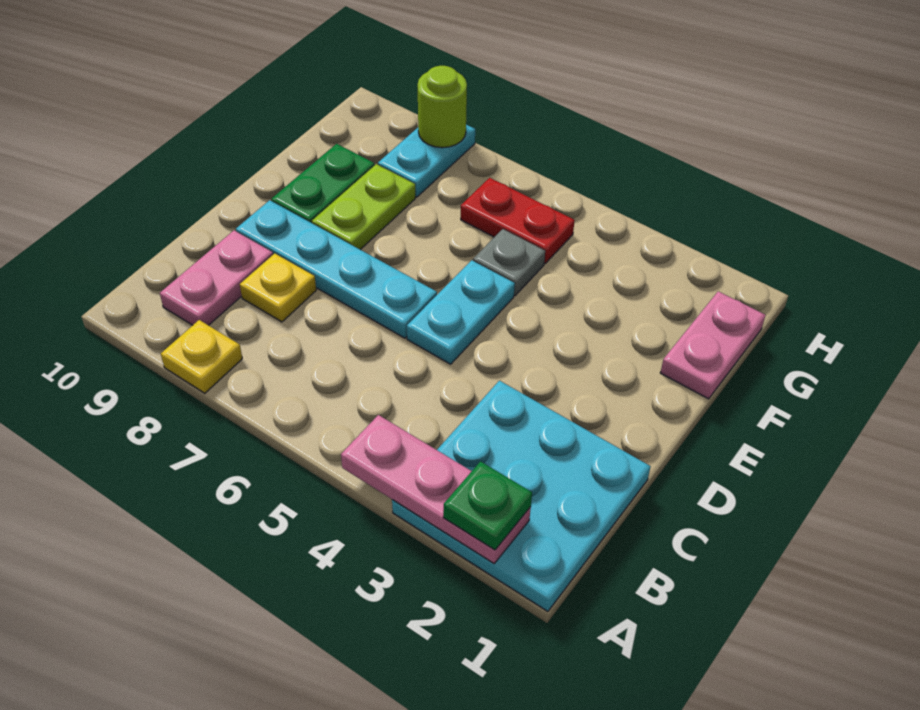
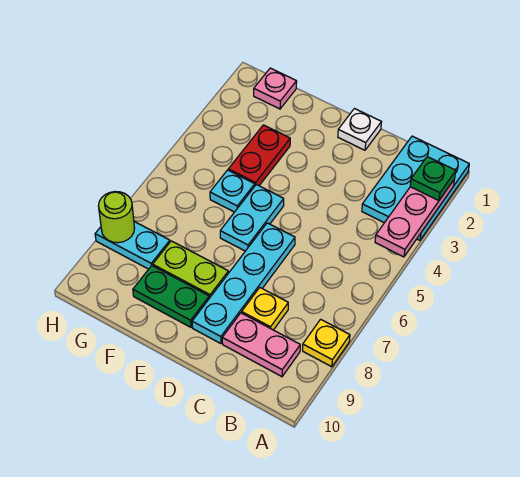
cyan 3x3 plate [392,381,651,611] -> cyan 2x3 plate [362,136,469,240]
none -> white 1x1 plate [338,109,381,150]
cyan 1x2 plate [407,260,515,364] -> cyan 1x2 plate turned to [220,185,284,251]
pink 1x2 plate [660,291,765,399] -> pink 1x1 plate [254,68,297,109]
grey 1x1 plate [473,229,545,295] -> cyan 1x1 plate [210,170,255,212]
red 1x2 plate [461,178,575,263] -> red 1x2 plate moved to [228,125,290,186]

